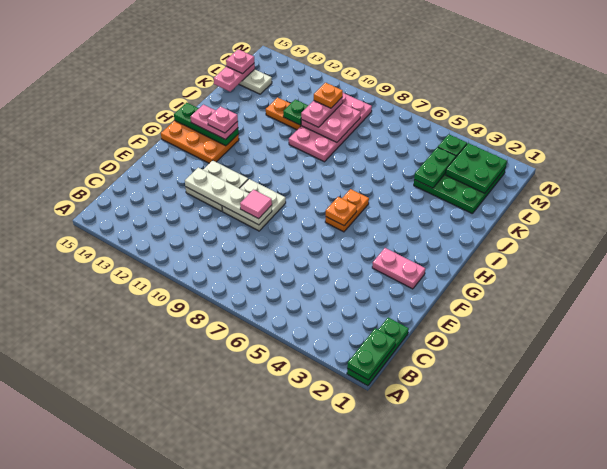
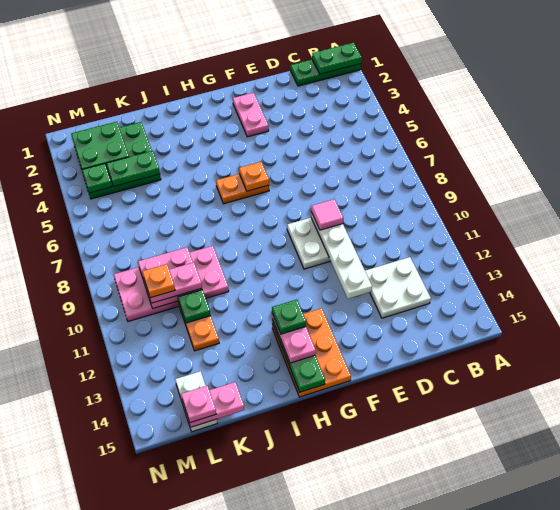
white 2x2 plate [186,161,248,211] -> white 2x2 plate moved to [365,257,431,318]
pink 1x1 plate [208,107,238,133] -> green 1x1 plate [272,300,306,334]

